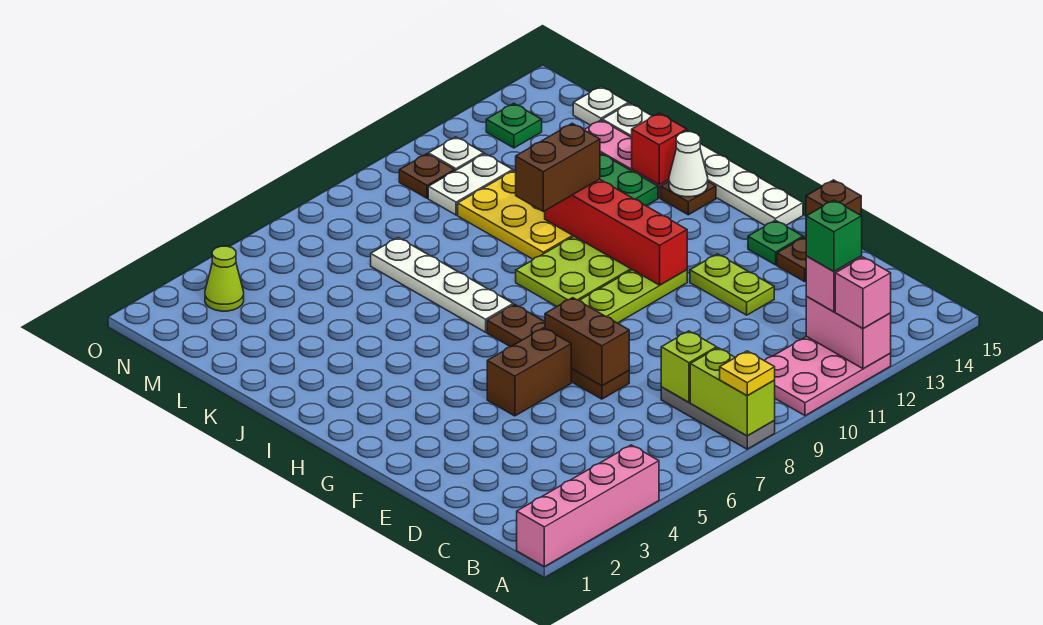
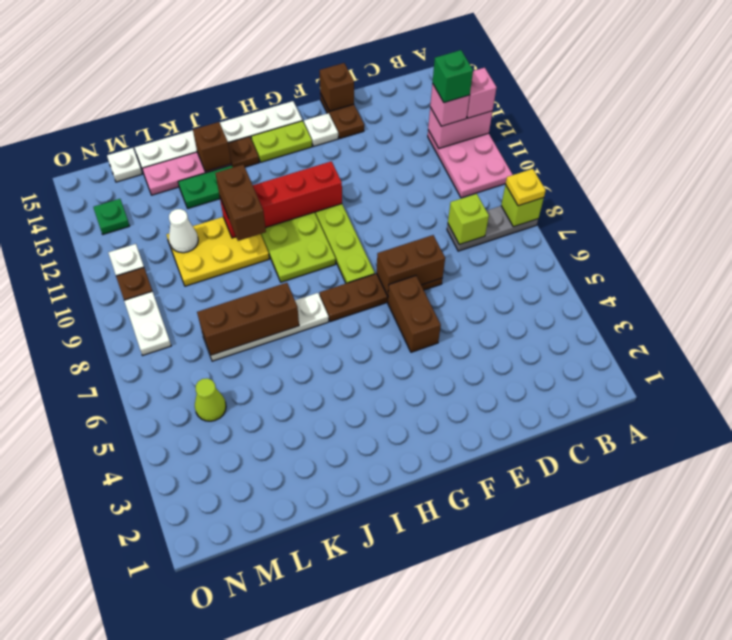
pink 1x4 brick [517,445,659,567] -> none
lime 1x2 brick [690,348,775,436] -> lime 1x1 brick [501,185,544,227]
lime 1x2 plate [690,254,774,315] -> lime 1x2 plate moved to [251,121,312,162]
green 1x1 plate [748,220,803,265] -> white 1x1 plate [304,113,338,146]
white 1x1 cone [669,132,708,197] -> white 1x1 cone moved to [169,209,198,253]
none -> brown 1x3 brick [197,283,299,355]
red 1x1 brick [632,113,687,185] -> brown 1x1 brick [193,122,231,172]
white 1x2 plate [428,154,513,215] -> white 1x2 plate moved to [124,291,171,355]
lime 1x1 cone [205,246,244,311] -> lime 1x1 cone moved to [195,378,226,421]

